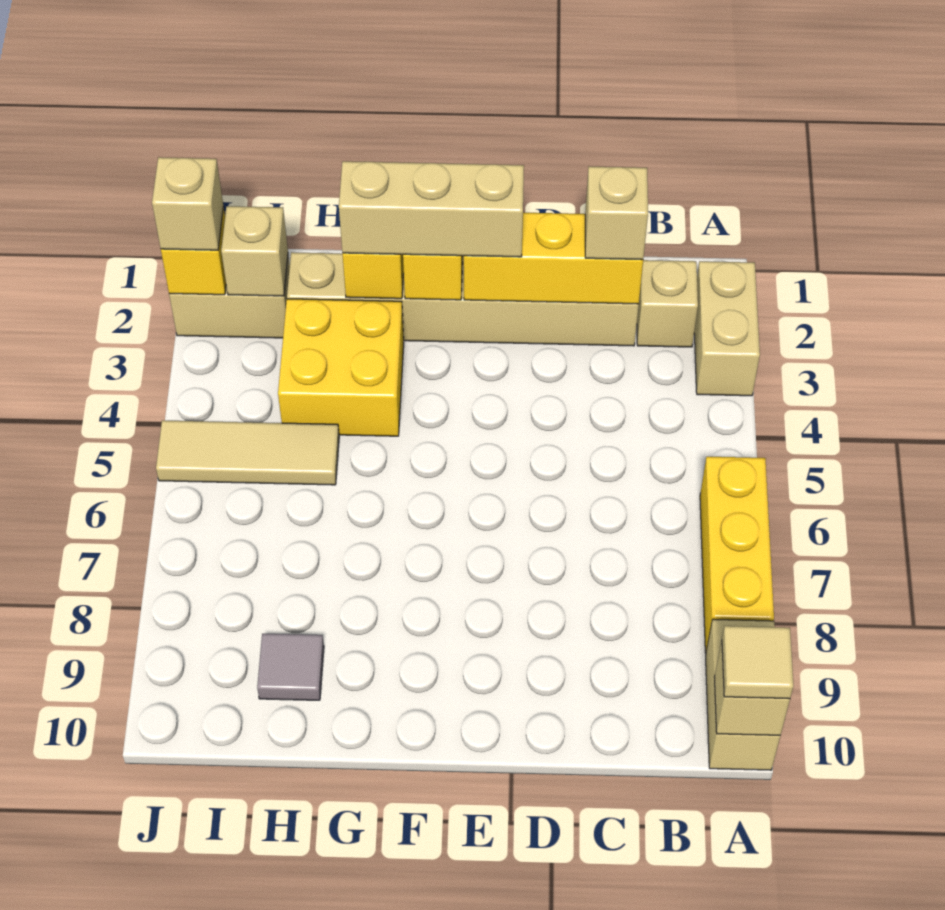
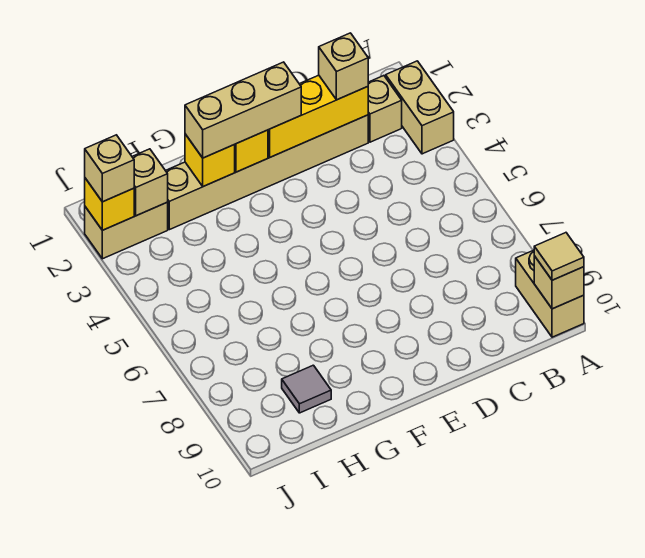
yellow 1x3 brick [700,457,774,653] -> none
yellow 2x2 brick [278,299,404,436] -> none
tan 1x3 tile [156,420,339,485] -> none

